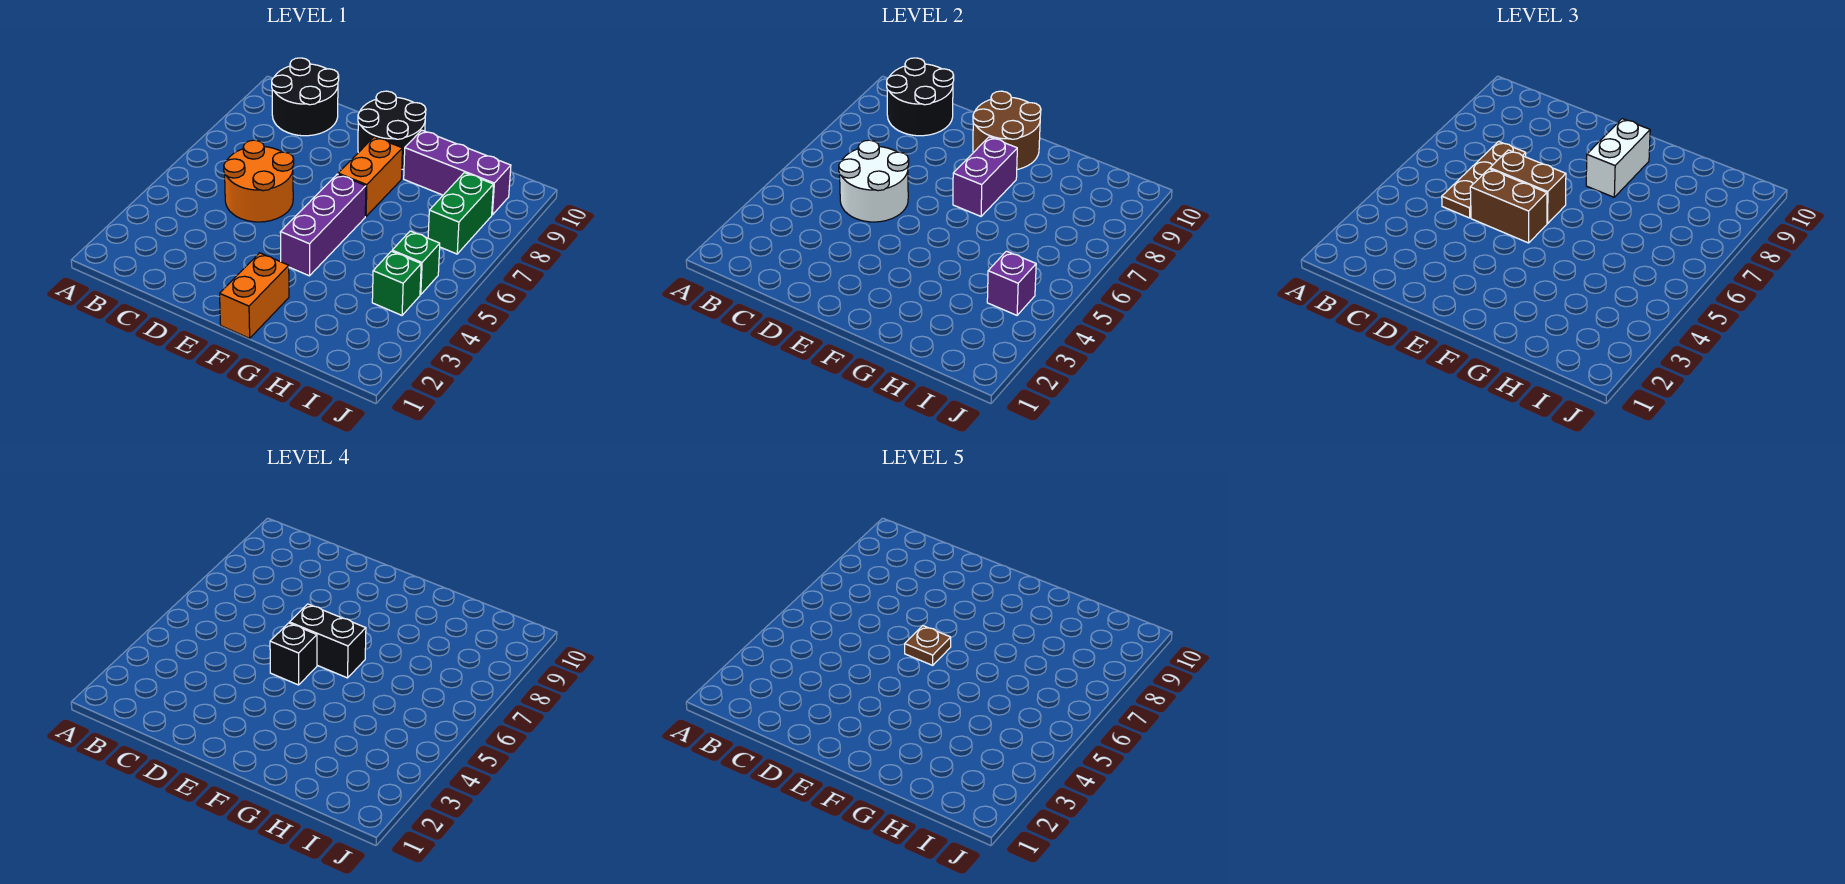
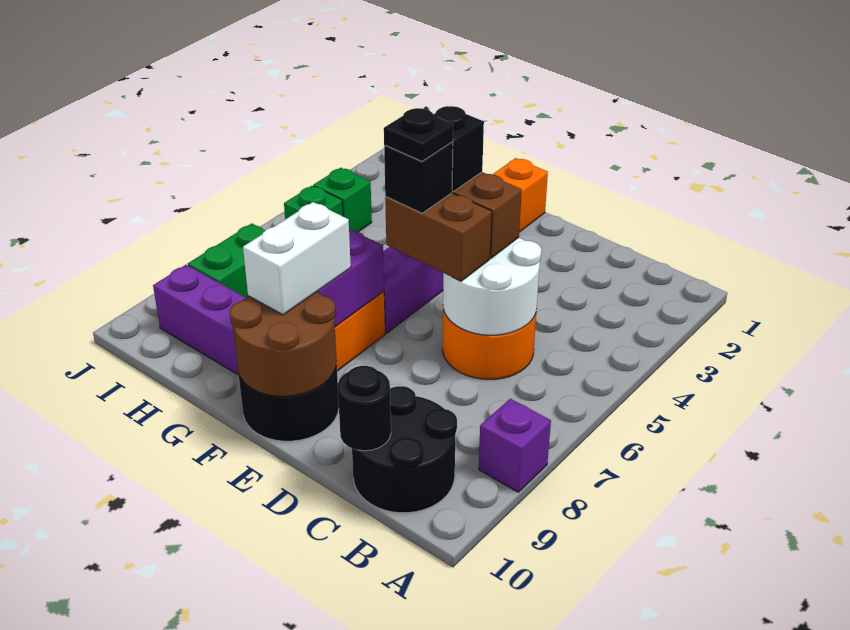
black 2x2 round brick [887,58,954,136] -> black 1x1 round brick [338,366,391,451]
brown 1x3 plate [1442,141,1526,218] -> none
black 1x2 brick [289,604,366,678] -> black 1x1 brick [384,142,453,213]
brown 1x1 plate [905,626,951,665] -> black 1x1 plate [384,108,453,161]
purple 1x1 brick [987,251,1036,315] -> purple 1x1 brick moved to [479,399,551,492]

